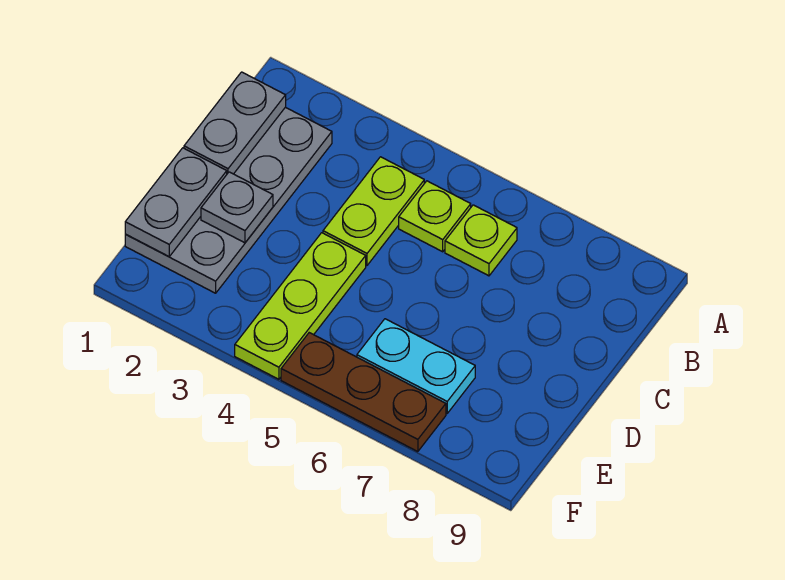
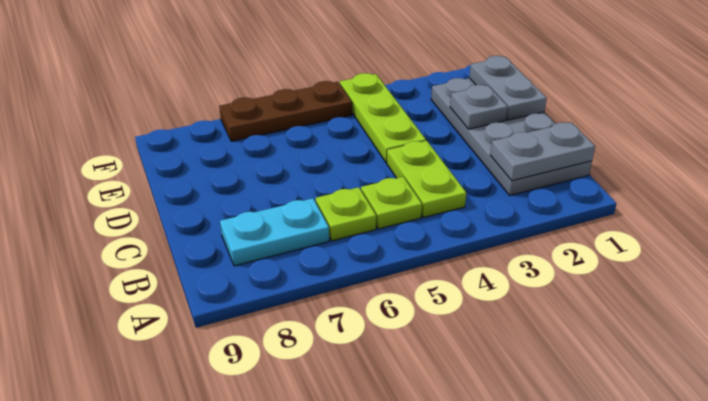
grey 1x2 plate [184,72,286,174] -> grey 1x2 plate turned to [490,122,595,181]
cyan 1x2 plate [357,319,475,413] -> cyan 1x2 plate moved to [220,198,329,266]

